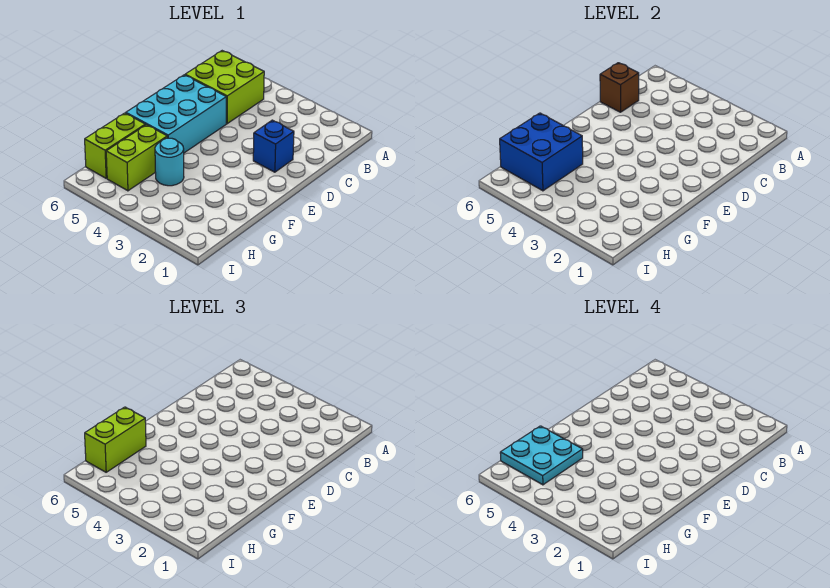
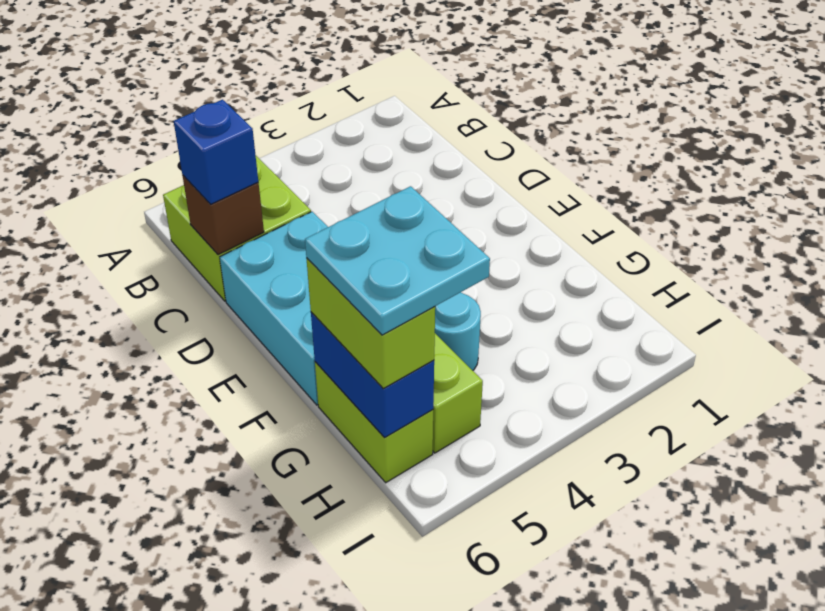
blue 1x1 brick [253,120,294,172] -> blue 1x1 brick moved to [174,100,258,204]
blue 2x2 brick [500,113,583,191] -> blue 1x2 brick [311,312,434,437]

